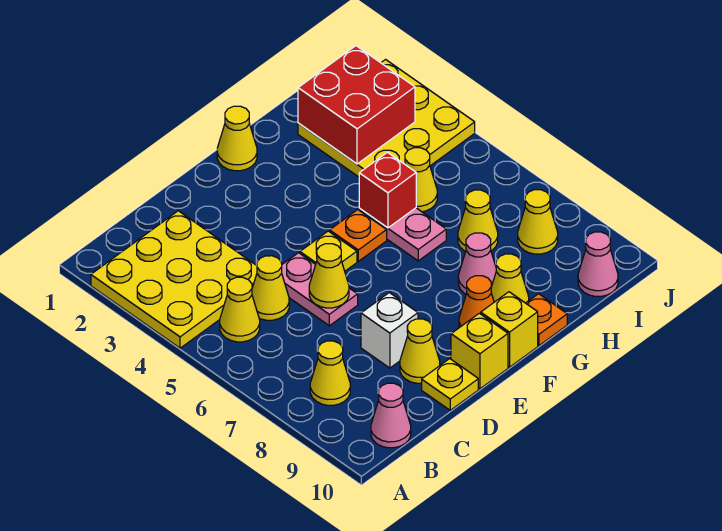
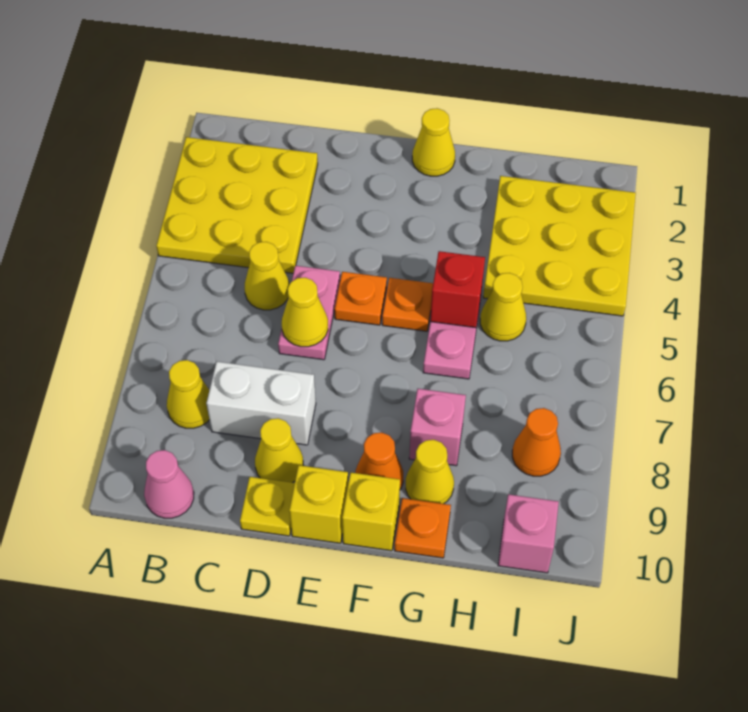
yellow 1x1 cone [220,277,260,342] -> none
white 1x1 brick [361,293,418,368] -> white 1x2 brick [207,362,316,445]
yellow 1x1 plate [300,231,357,271] -> orange 1x1 plate [335,272,387,325]
pink 1x1 cone [458,233,496,294] -> pink 1x1 brick [409,389,466,466]
red 2x2 brick [298,46,415,164] -> none
yellow 1x1 cone [458,190,498,252] -> none
yellow 1x1 cone [518,190,558,254] -> orange 1x1 cone [512,408,561,476]
pink 1x1 cone [578,232,618,296] -> pink 1x1 brick [498,494,559,573]

